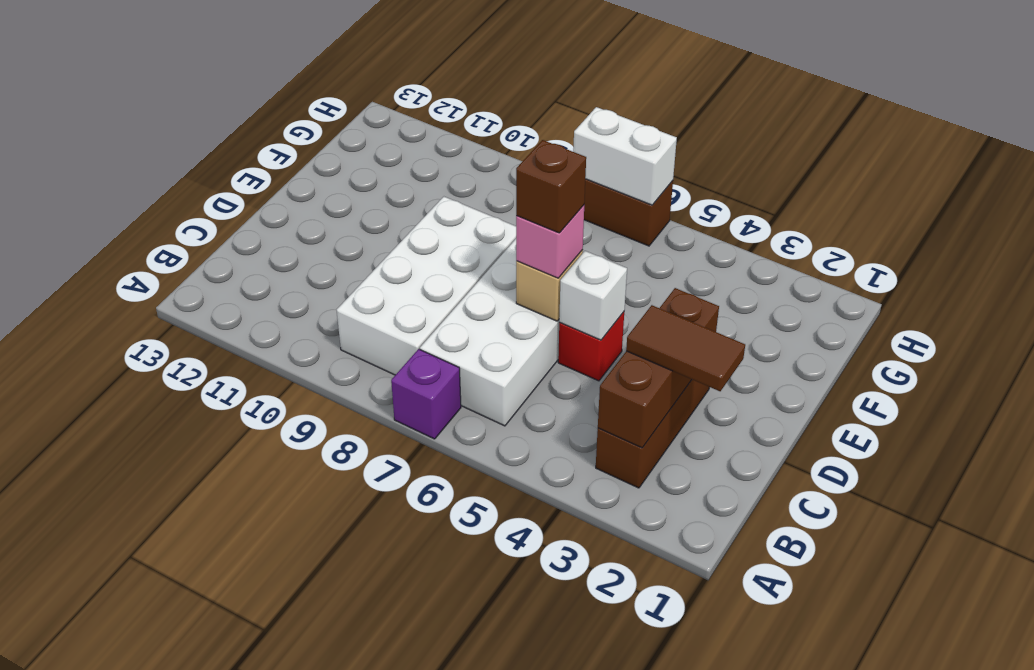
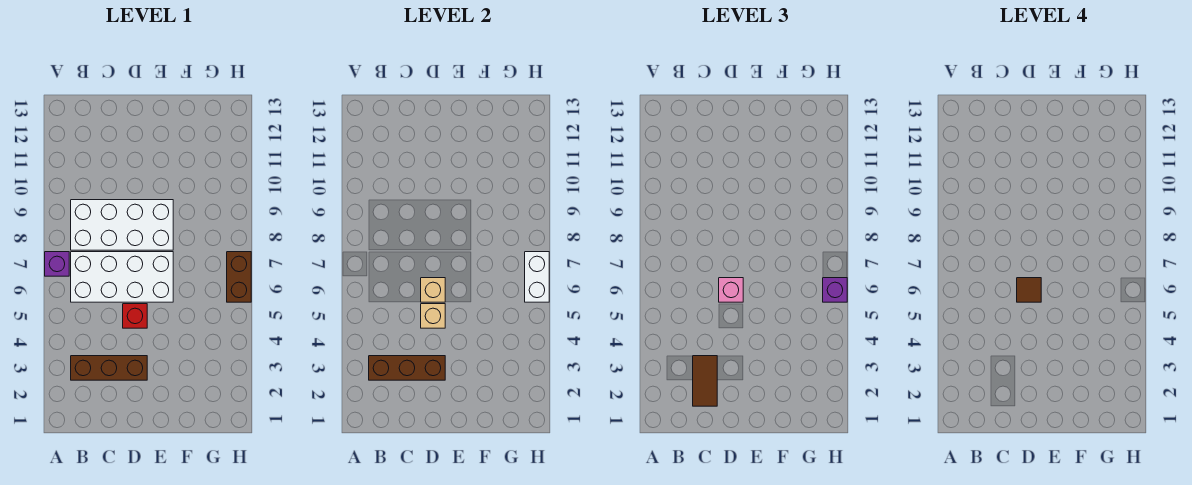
white 1x1 brick [559,251,627,340] -> tan 1x1 brick [421,304,445,328]
brown 1x1 brick [516,140,586,233] -> brown 1x1 tile [1017,278,1041,302]
none -> purple 1x1 brick [823,278,847,302]

